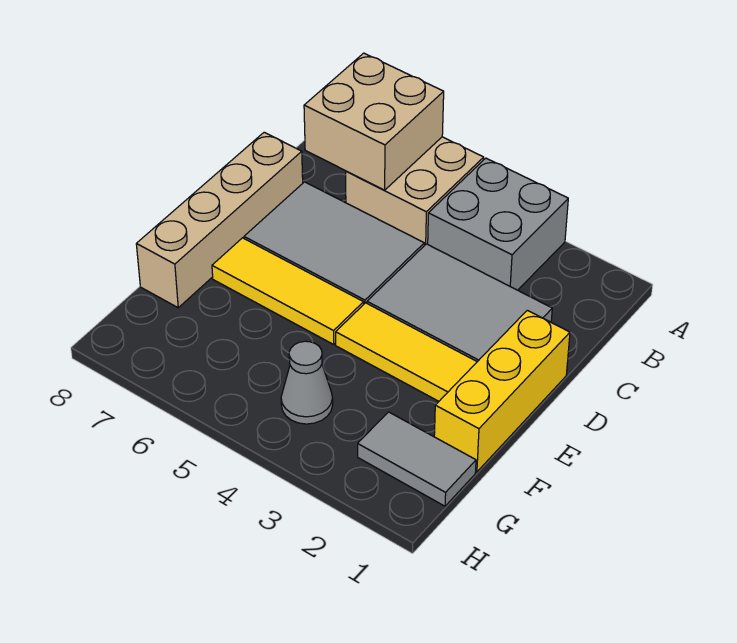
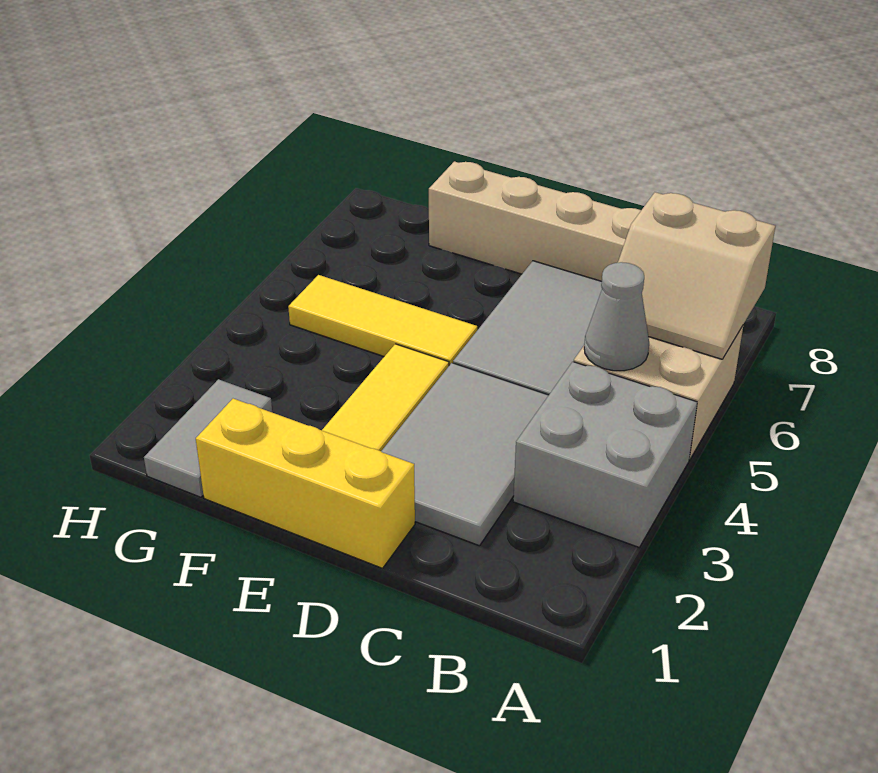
tan 2x2 brick [304,53,444,190] -> tan 2x2 slope [618,192,775,359]
yellow 1x3 tile [212,238,364,344] -> yellow 1x3 tile turned to [288,275,477,365]
grey 1x1 cone [281,341,333,424] -> grey 1x1 cone moved to [584,262,649,371]

